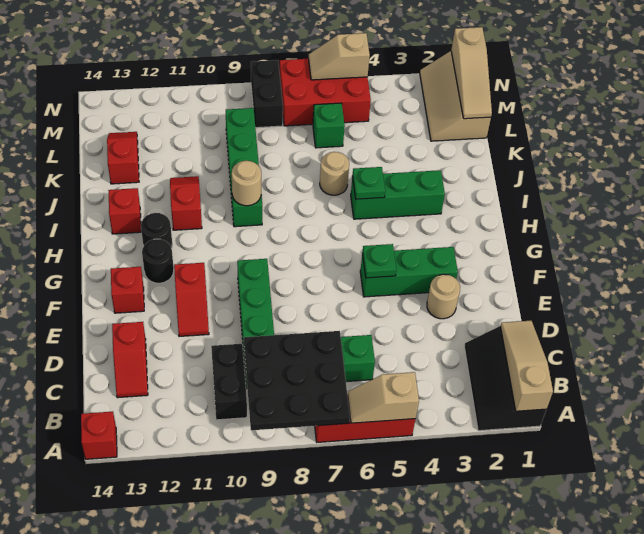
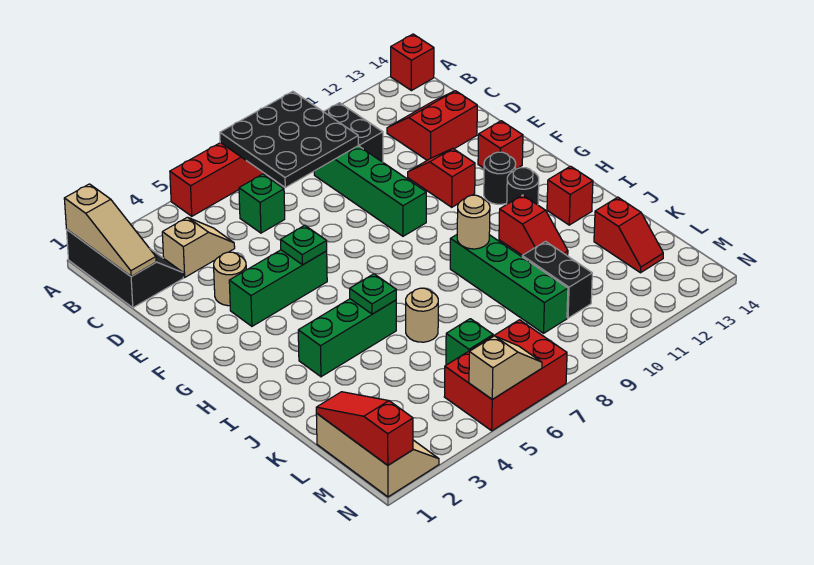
tan 1x2 slope [348,372,419,423] -> tan 1x2 slope moved to [162,217,235,277]
red 1x2 slope [112,322,148,398] -> red 2x2 slope [387,91,477,160]
tan 1x3 slope [451,27,492,119] -> red 1x3 slope [316,392,413,465]
black 1x2 brick [251,60,283,128] -> black 1x2 brick moved to [522,241,592,318]

